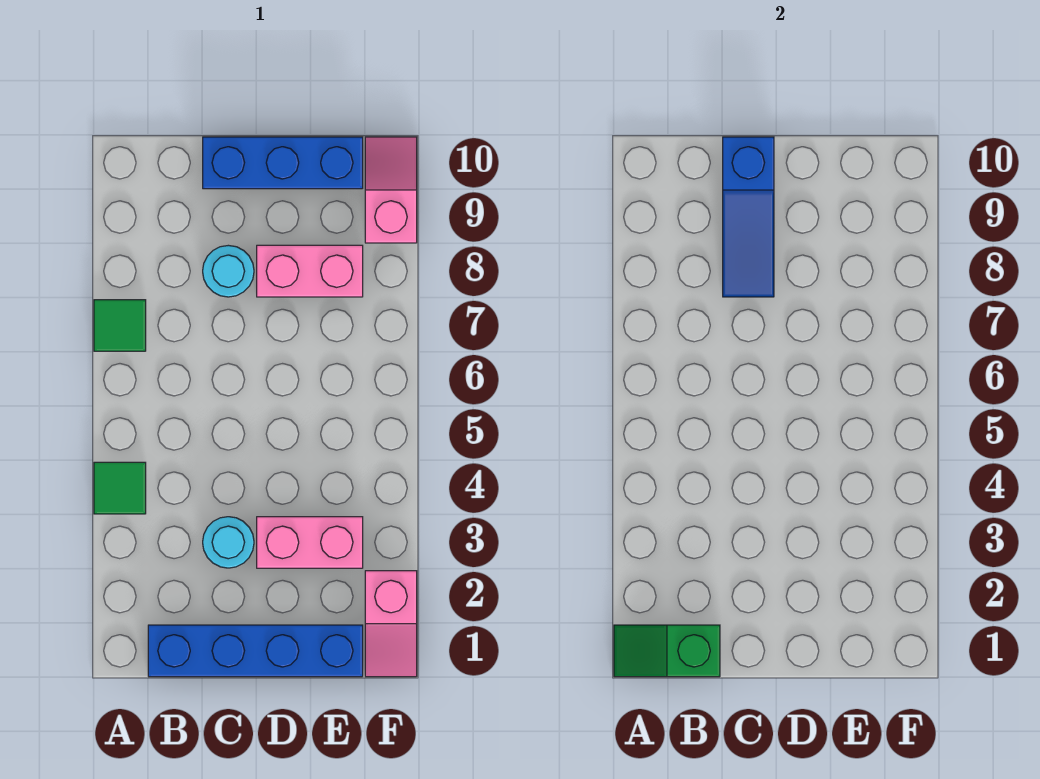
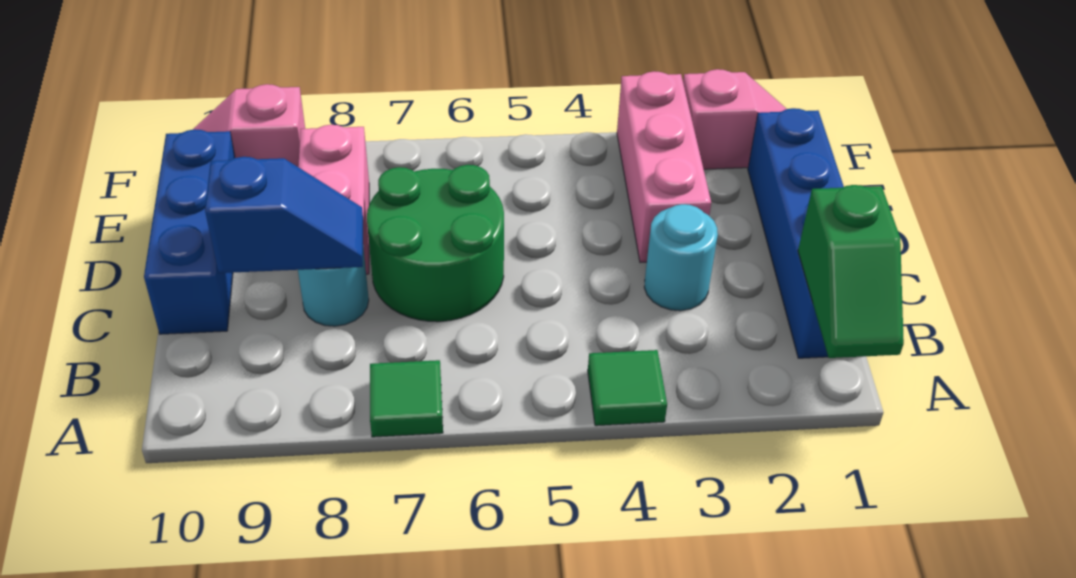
none -> green 2x2 round brick [367,165,504,322]
blue 1x3 slope [723,137,774,297] -> blue 1x2 slope [205,157,363,273]
pink 1x2 brick [257,517,363,568] -> pink 1x3 brick [617,71,711,263]

